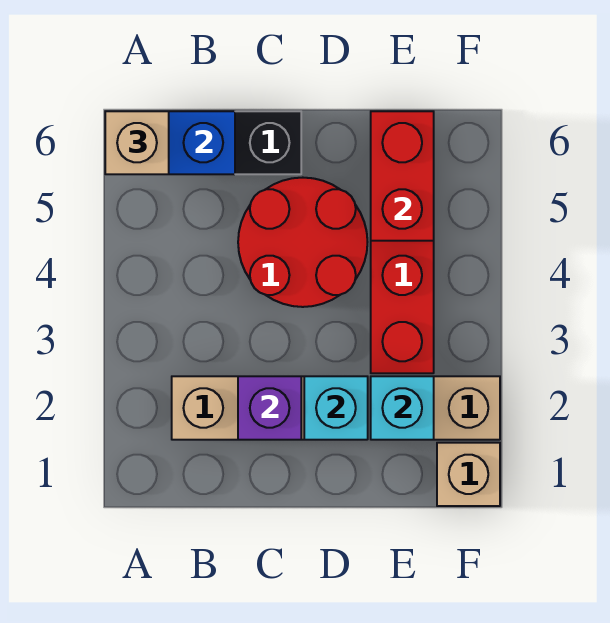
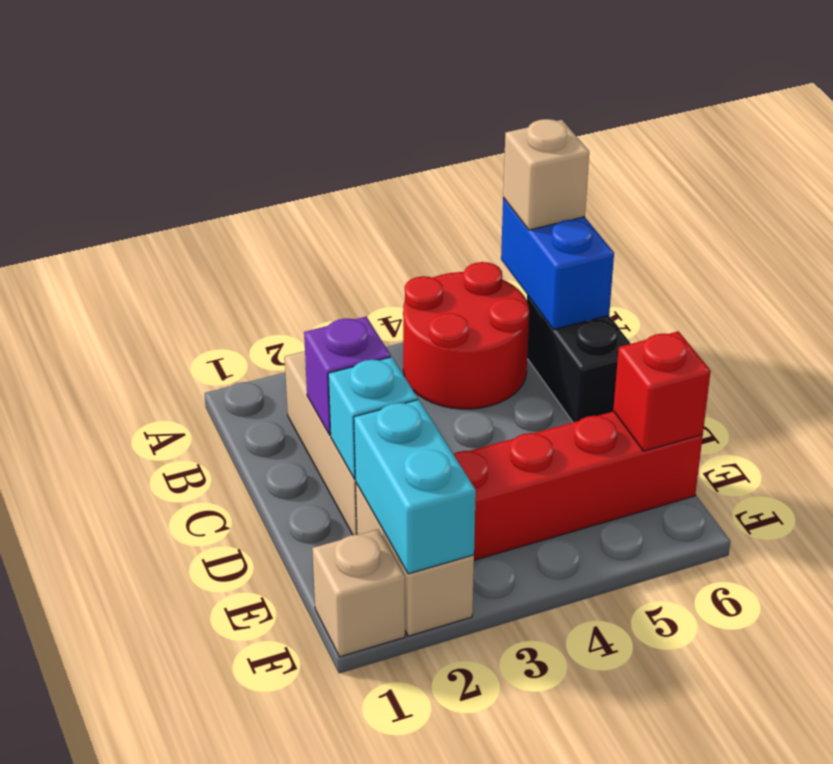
red 2x2 round brick [238,178,367,307] -> red 2x2 round brick moved to [403,262,529,409]
cyan 1x1 brick [371,376,434,440] -> cyan 1x2 brick [354,400,476,574]
red 1x2 brick [371,111,434,241] -> red 1x1 brick [613,331,711,451]

